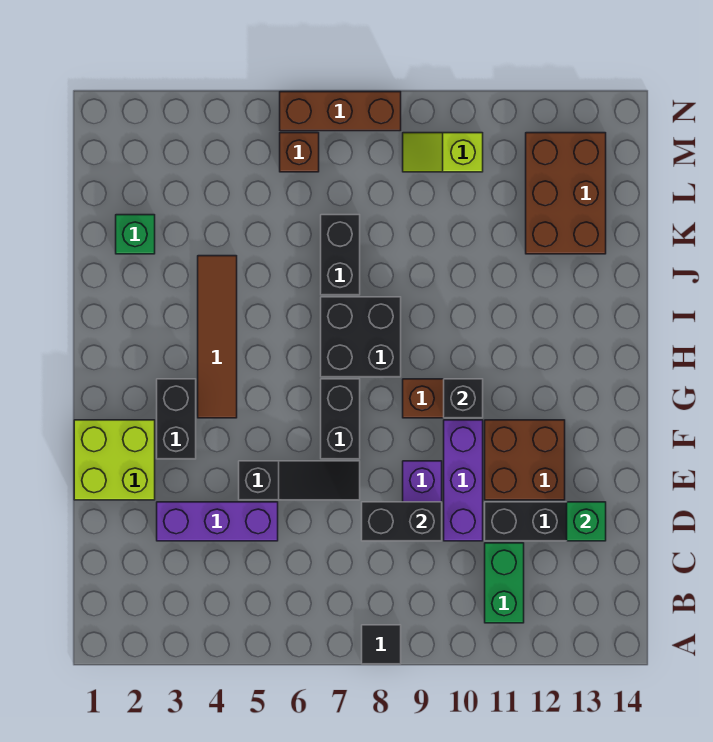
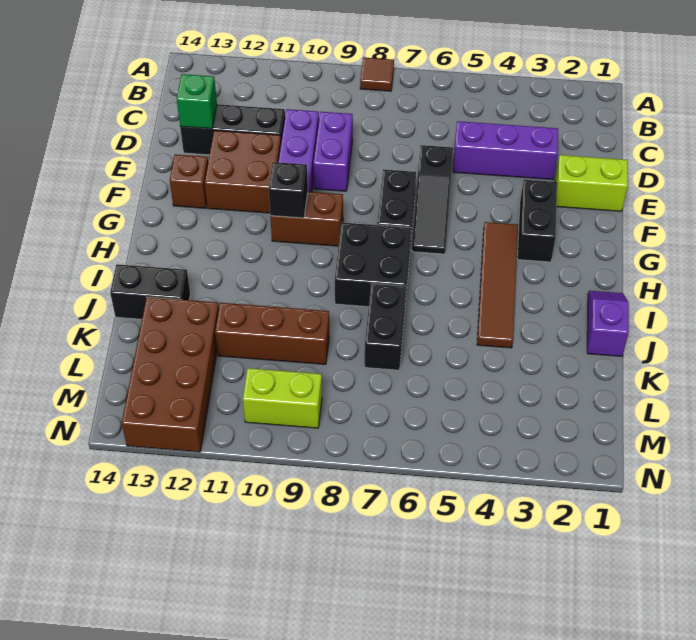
black 1x1 tile [362,625,401,664] -> brown 1x1 tile [360,57,394,91]
green 1x2 brick [485,543,524,623] -> none
black 1x2 brick [362,502,442,541] -> black 1x2 brick moved to [110,264,190,319]
lime 2x2 brick [74,420,155,500] -> lime 1x2 brick [555,155,628,211]
black 1x3 slope [239,461,360,500] -> black 1x3 slope turned to [412,145,453,254]
none -> purple 1x2 slope [587,291,629,356]
green 1x1 brick [116,215,155,254] -> none
brown 2x3 brick [526,133,606,254] -> brown 2x4 brick [122,297,219,452]
brown 1x1 brick [280,133,319,172] -> brown 1x1 brick moved to [170,154,208,208]
lime 1x2 slope [403,133,483,172] -> lime 1x2 brick [243,368,322,428]
brown 1x3 brick [280,92,401,131] -> brown 1x3 brick moved to [215,303,329,364]

